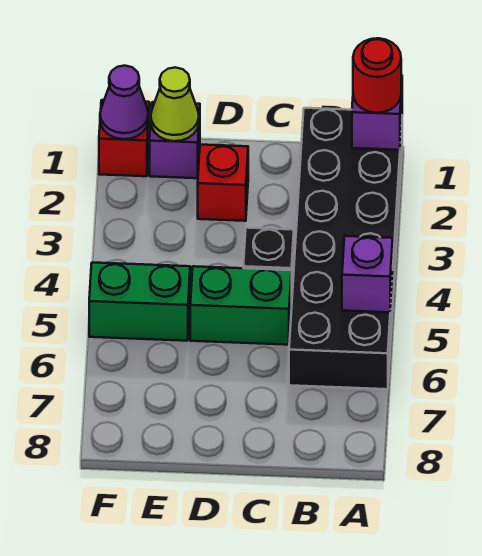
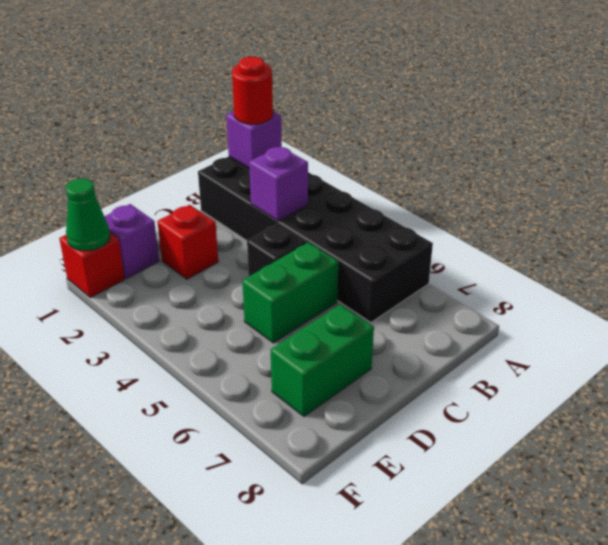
purple 1x1 brick [342,236,393,312] -> purple 1x1 brick moved to [249,146,308,221]
lime 1x1 cone [151,67,199,141] -> none
green 1x2 brick [89,262,190,341] -> green 1x2 brick moved to [271,305,374,417]
purple 1x1 cone [100,66,148,139] -> green 1x1 cone [66,178,110,251]

